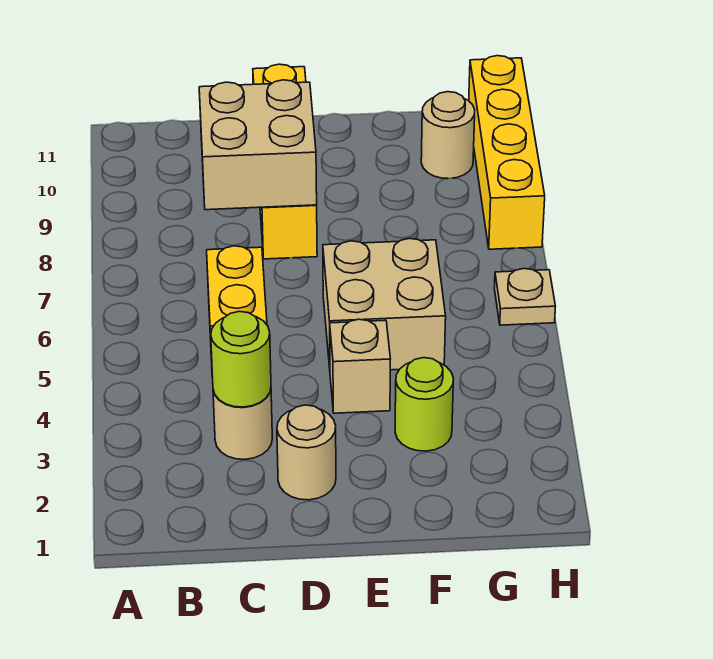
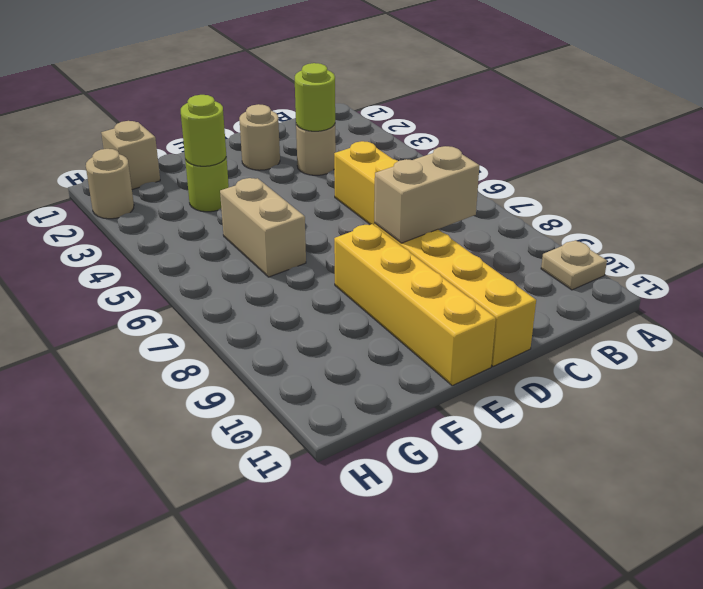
tan 2x2 brick [199,80,317,210] -> tan 1x2 brick [374,146,480,243]
tan 1x1 brick [330,319,391,413] -> tan 1x1 brick moved to [101,121,160,190]
tan 2x2 brick [323,238,446,370] -> tan 1x2 brick [220,178,306,277]
none -> lime 1x1 round brick [181,95,226,166]
tan 1x1 round brick [421,92,475,179] -> tan 1x1 round brick moved to [86,149,134,219]
tan 1x1 plate [494,269,555,325] -> tan 1x1 plate moved to [541,240,607,290]
yellow 1x4 brick [469,56,545,249] -> yellow 1x4 brick moved to [334,224,496,386]

